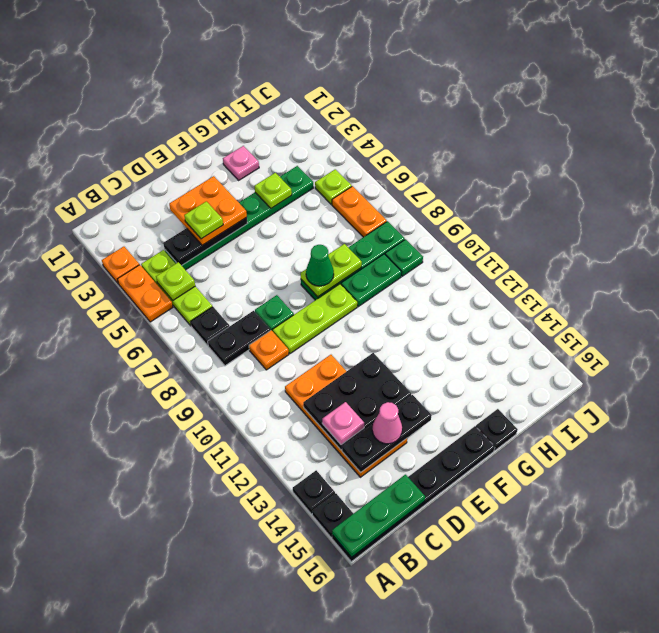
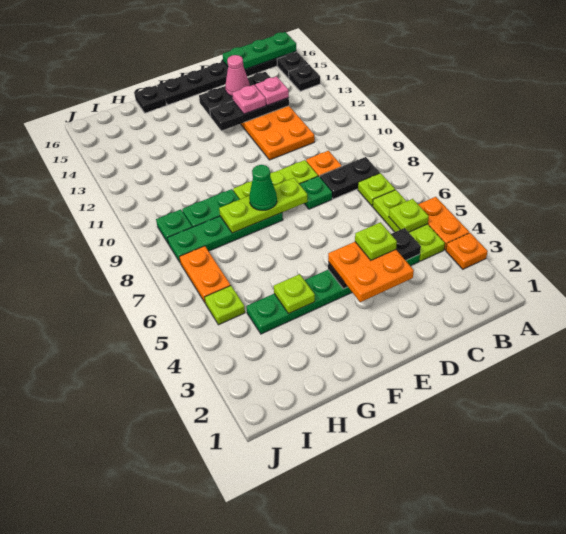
black 1x1 plate [191,307,230,345] -> lime 1x1 plate [358,173,395,206]
black 2x3 plate [303,353,411,450] -> black 1x3 plate [210,98,289,131]
lime 1x2 plate [301,244,362,297] -> lime 1x3 plate [219,178,308,233]
pink 1x1 plate [223,146,259,180] -> pink 1x1 plate moved to [232,85,266,114]

